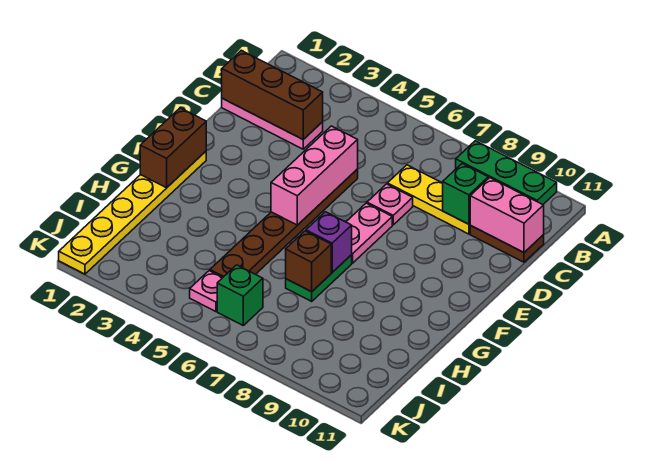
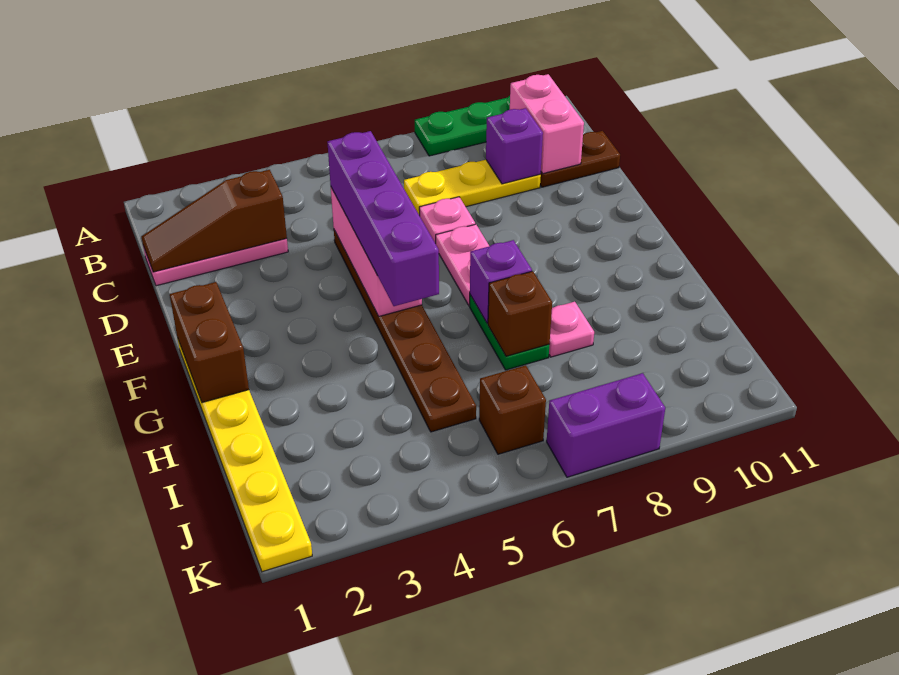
brown 1x3 brick [222,50,323,139] -> brown 1x3 slope [141,170,287,272]
green 1x1 brick [443,164,488,224] -> purple 1x1 brick [486,108,543,184]
pink 1x2 brick [470,178,544,252] -> pink 1x2 brick turned to [510,74,584,174]
none -> purple 1x4 brick [327,131,439,306]
pink 1x1 plate [190,271,223,312] -> pink 1x1 plate moved to [549,302,594,357]
green 1x1 brick [217,265,263,325] -> brown 1x1 brick [479,365,546,454]
none -> purple 1x2 brick [547,373,665,477]

